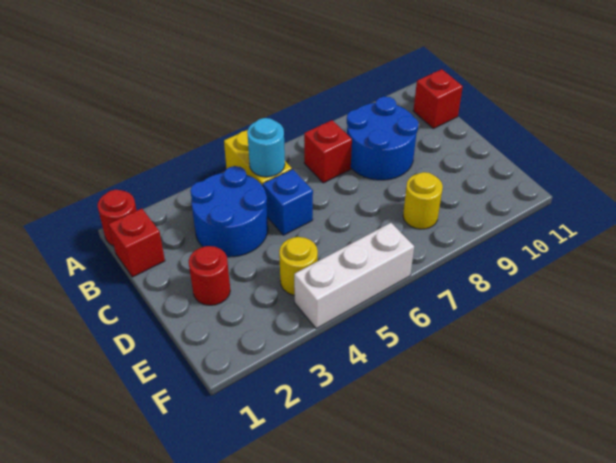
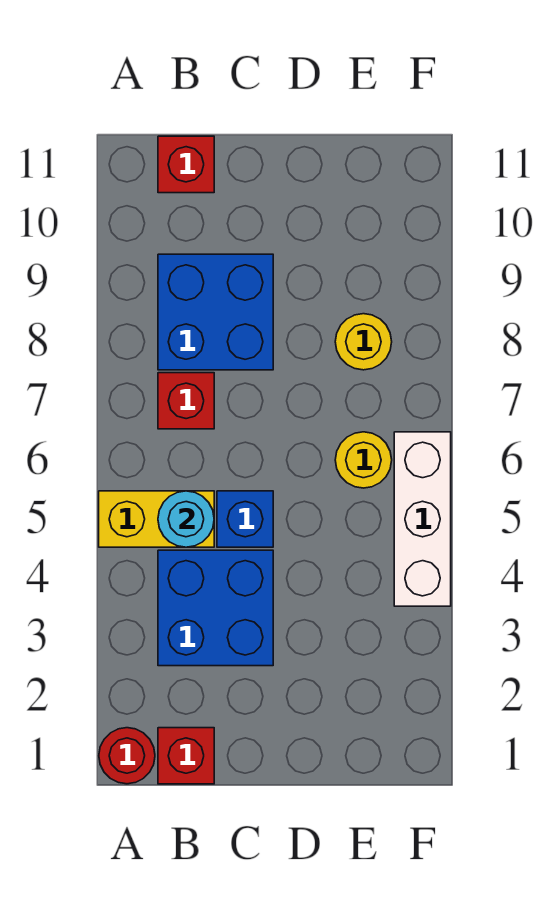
blue 2x2 round brick [190,166,268,257] -> blue 2x2 brick [158,550,273,666]
blue 2x2 round brick [347,96,419,180] -> blue 2x2 brick [158,254,273,370]
red 1x1 round brick [189,246,230,305] -> none
yellow 1x1 round brick [279,237,318,295] -> yellow 1x1 round brick moved to [335,432,392,488]

